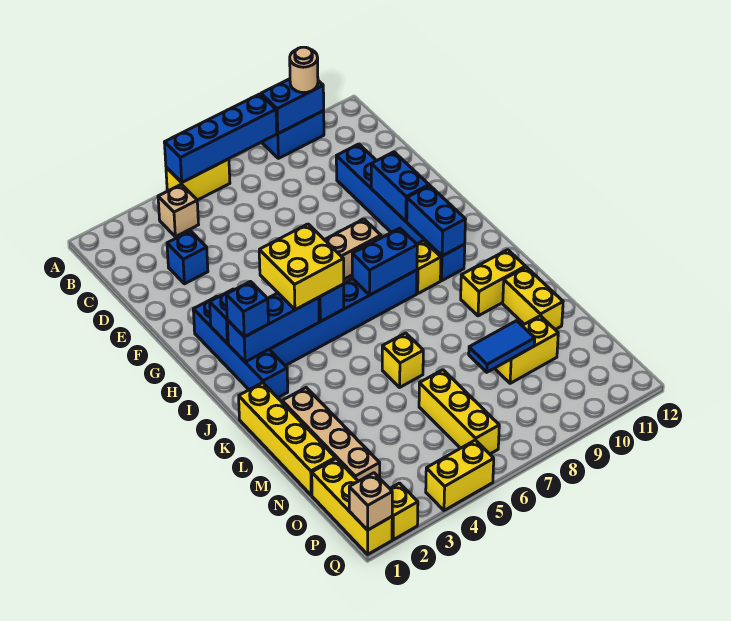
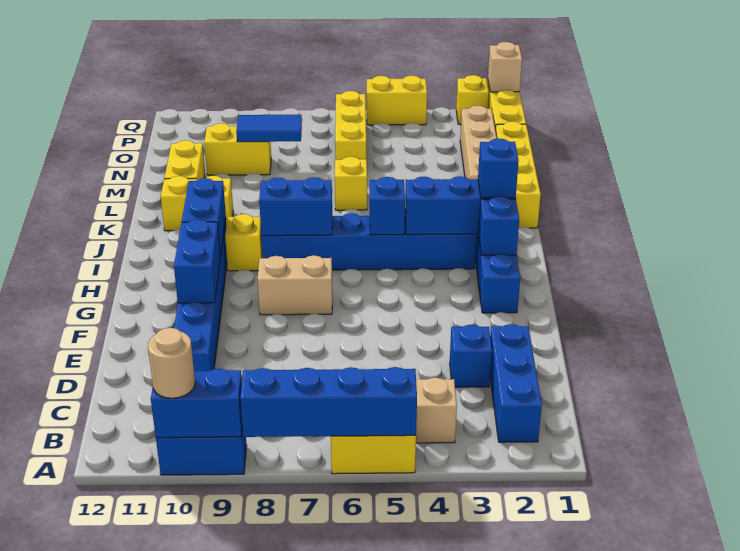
none -> blue 1x3 brick [490,324,542,442]
yellow 2x2 brick [259,224,344,310] -> none

